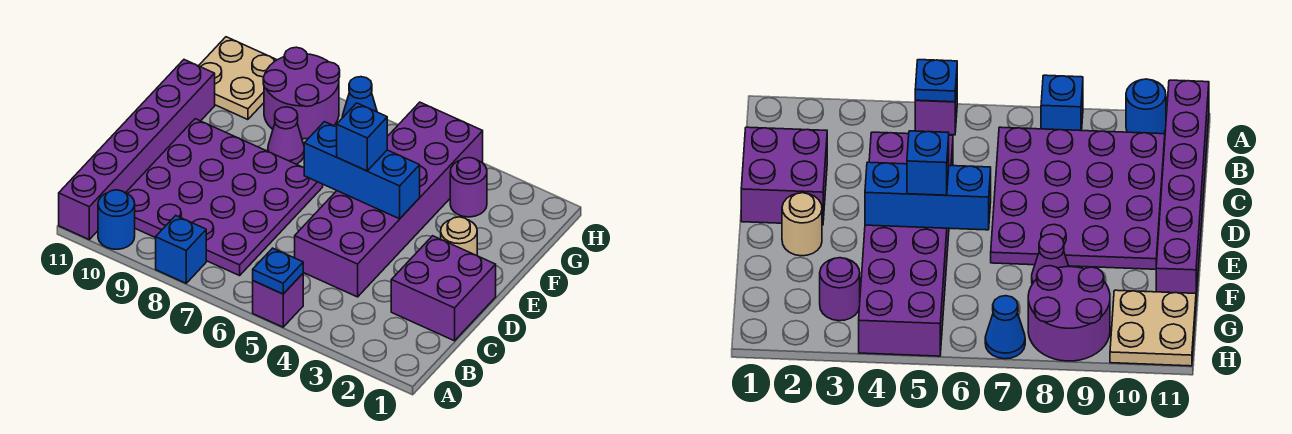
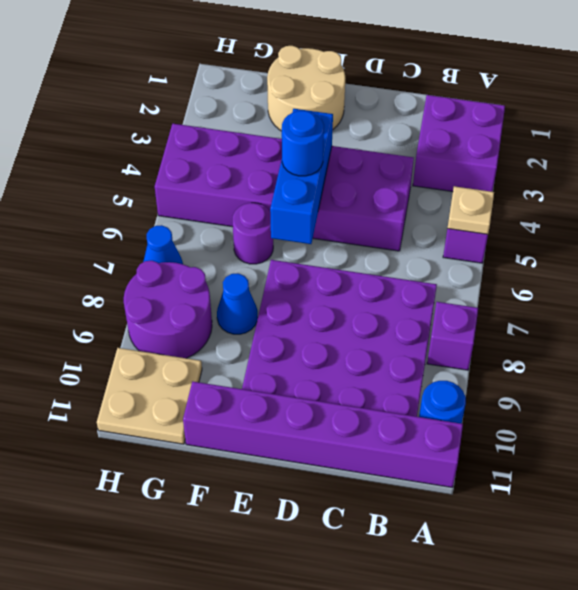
blue 1x1 plate [253,248,303,294] -> tan 1x1 plate [447,186,494,234]
blue 1x1 brick [156,216,206,283] -> purple 1x1 brick [427,302,478,370]
purple 2x2 brick [391,236,496,341] -> purple 2x2 brick moved to [413,95,505,192]
tan 1x1 round brick [441,217,477,255] -> tan 2x2 round brick [267,46,345,131]
blue 1x1 brick [337,103,387,171] -> blue 1x1 round brick [282,111,324,176]
purple 1x1 cone [268,107,304,164] -> blue 1x1 cone [217,273,258,334]
purple 1x1 round brick [450,158,487,217] -> purple 1x1 round brick moved to [233,203,273,264]

